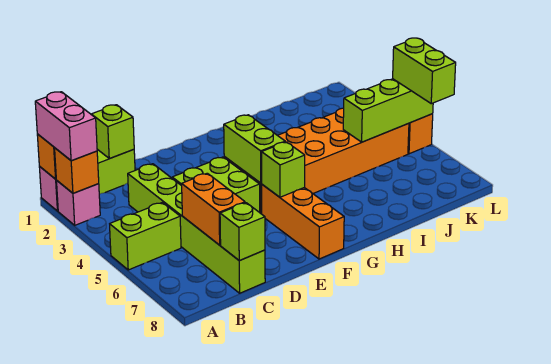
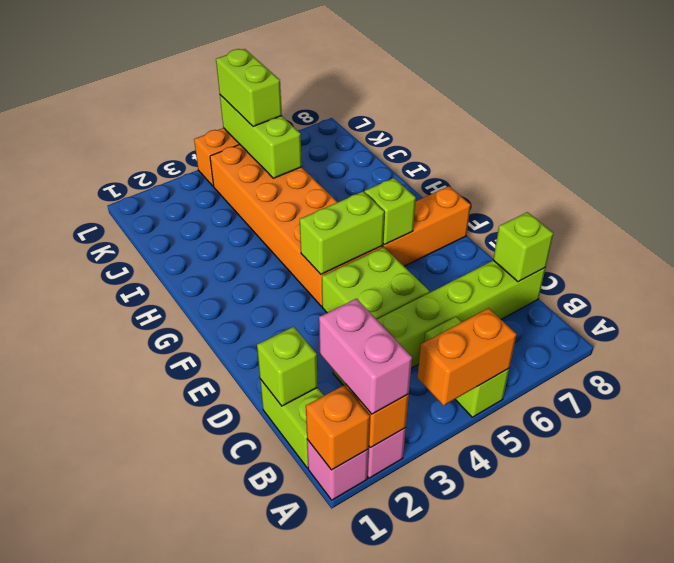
pink 1x2 brick [35,92,97,161] -> pink 1x2 brick turned to [319,299,412,414]
orange 1x2 brick [182,173,245,245] -> orange 1x2 brick moved to [417,308,517,406]
lime 1x2 brick [393,38,456,104] -> lime 1x2 brick turned to [216,49,282,126]

